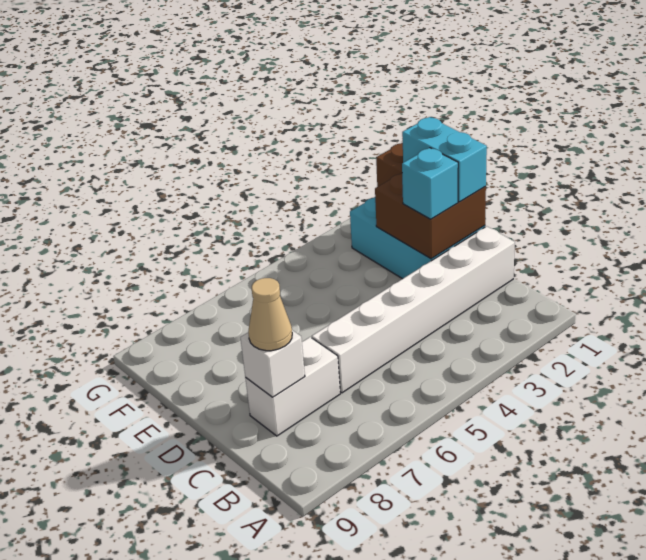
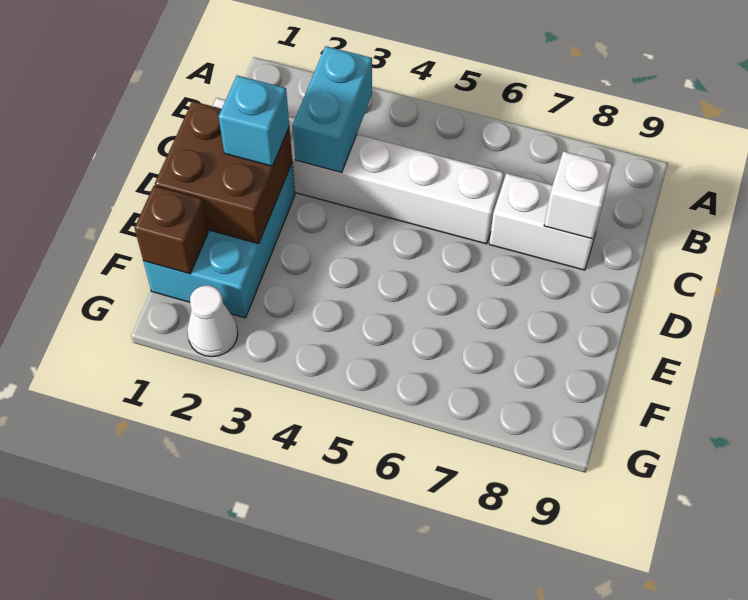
tan 1x1 cone [248,278,292,351] -> none
cyan 1x2 brick [402,117,487,202] -> cyan 1x2 brick moved to [293,46,372,173]
none -> white 1x1 cone [187,285,238,357]

